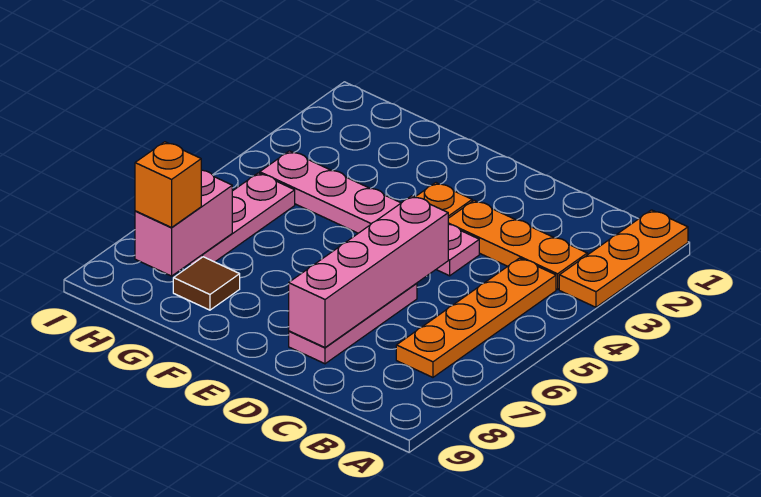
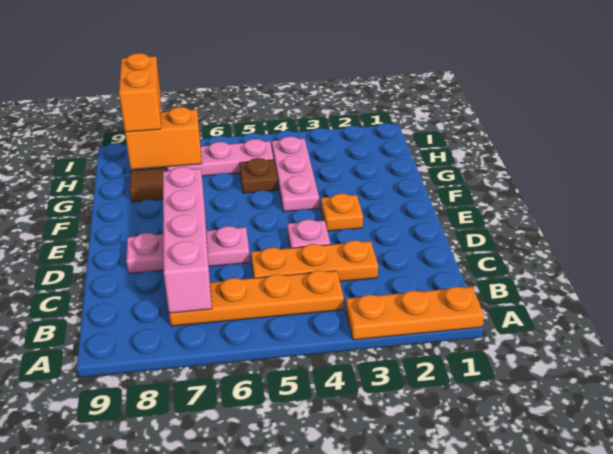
orange 1x3 plate [448,200,587,289] -> orange 1x3 plate turned to [251,240,378,281]
pink 1x4 brick [289,196,448,347] -> pink 1x4 brick turned to [163,167,212,313]
none -> brown 1x1 plate [240,158,278,193]
pink 1x2 brick [135,170,232,276] -> orange 1x2 brick [125,107,202,169]
orange 1x1 brick [135,142,201,227] -> orange 1x2 brick [119,53,161,132]

